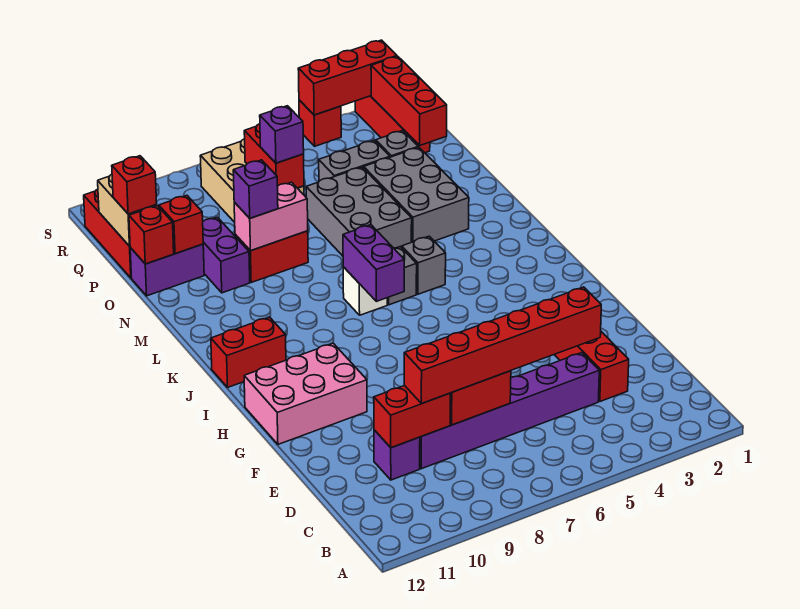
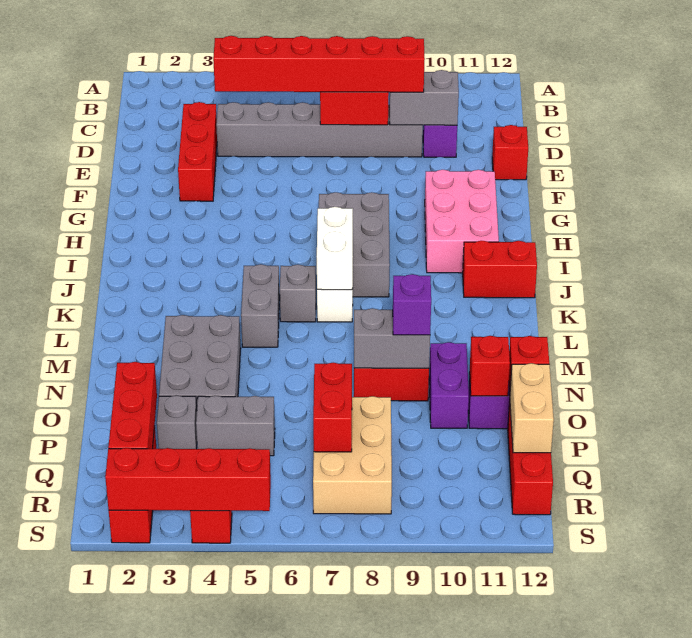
purple 1x6 brick [420,353,599,469] -> grey 1x6 brick [216,102,423,157]
red 1x2 brick [374,386,450,448] -> grey 1x2 brick [390,70,459,125]
pink 2x3 brick [244,343,367,444] -> pink 2x3 brick turned to [425,170,499,273]
purple 1x2 brick [343,225,404,301] -> white 1x2 brick [317,207,353,290]
grey 1x1 brick [402,236,446,294] -> grey 1x2 brick [241,264,280,347]
grey 2x3 brick [306,167,412,256] -> grey 2x3 brick moved to [319,192,390,297]
pink 1x2 brick [234,182,308,251] -> grey 1x2 brick [354,308,430,368]
purple 1x1 brick [260,106,304,163] -> none
red 1x1 brick [112,156,157,214] -> red 1x1 brick moved to [492,125,528,180]
red 1x3 brick [298,40,397,115] -> red 1x4 brick [105,448,271,511]

